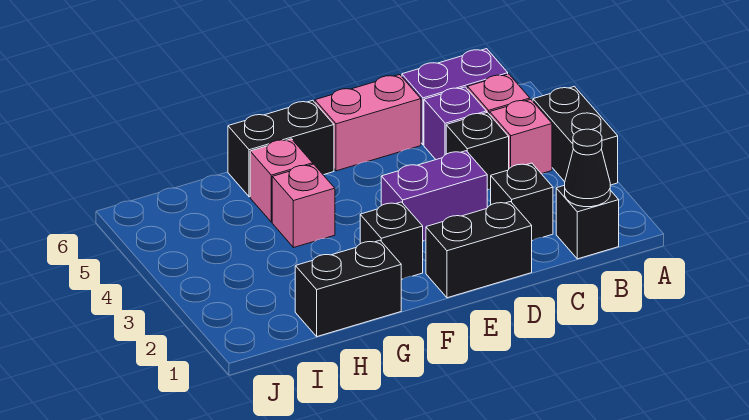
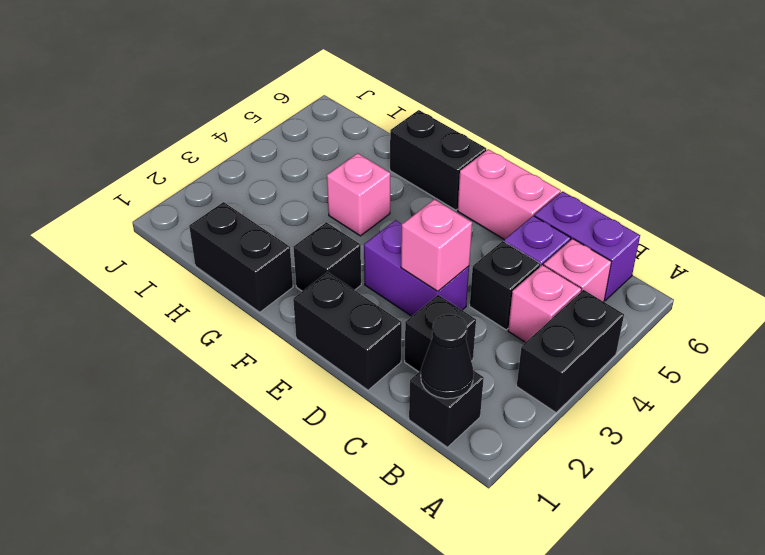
pink 1x1 brick [250,139,313,222] -> pink 1x1 brick moved to [401,199,472,291]

